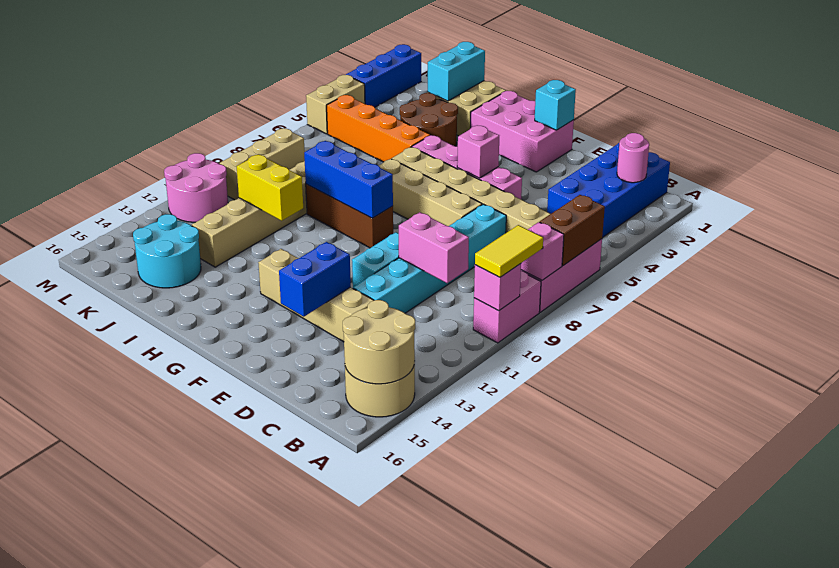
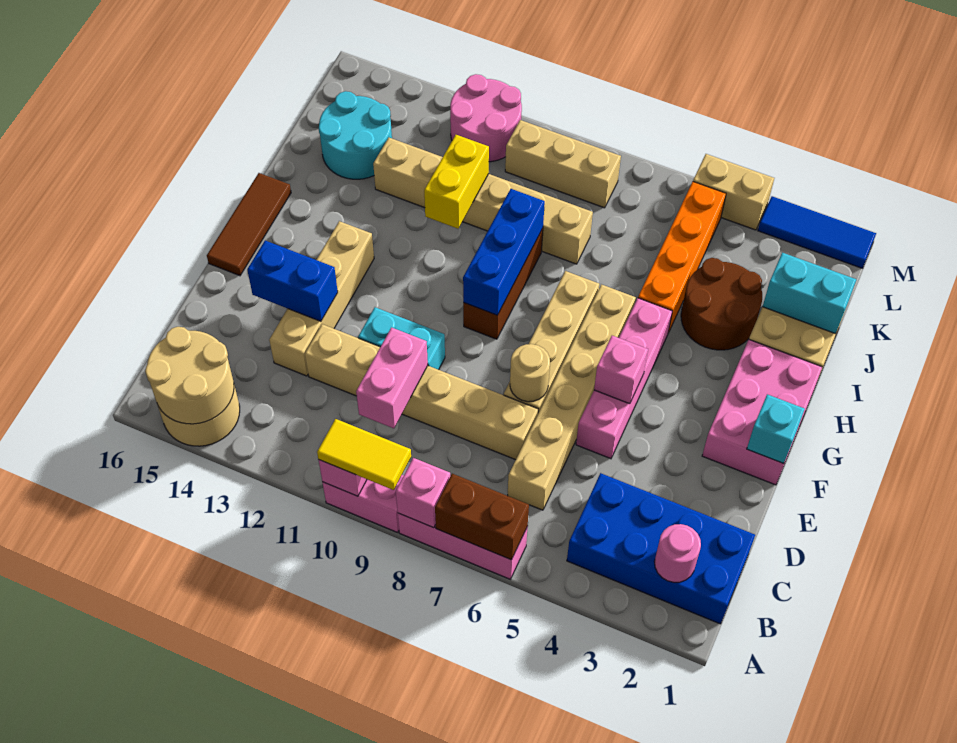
cyan 1x6 brick [353,204,506,313] -> tan 1x6 brick [305,324,538,460]
none -> tan 1x1 round brick [510,344,550,402]
none -> brown 1x3 tile [207,173,291,276]
blue 1x3 brick [346,44,421,107] -> blue 1x3 tile [758,196,876,268]

